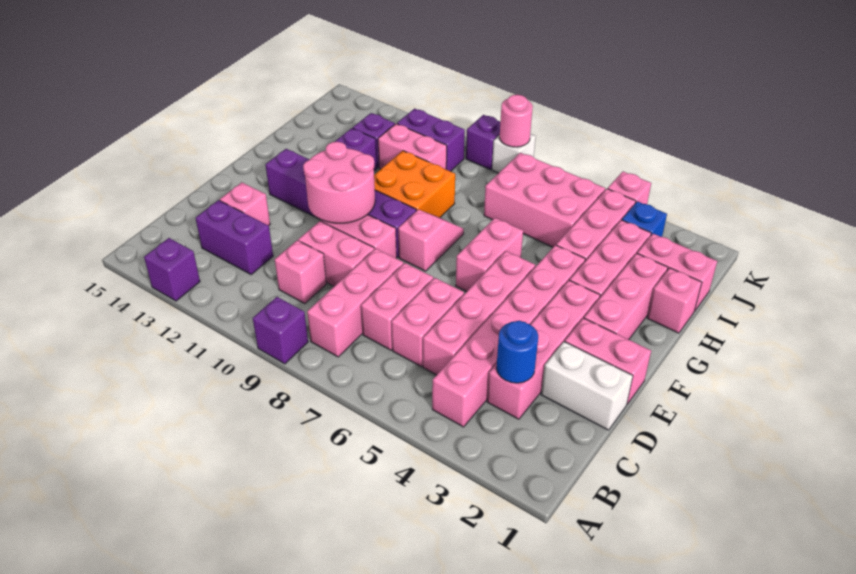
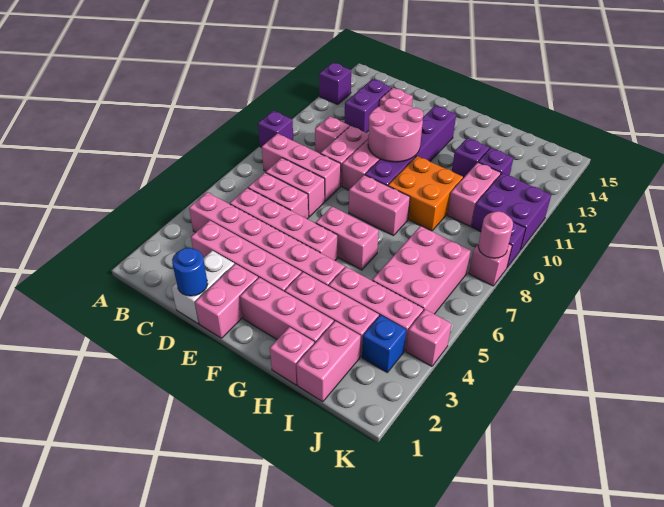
blue 1x1 round brick [496,321,538,383] -> blue 1x1 round brick moved to [172,248,208,296]
pink 1x2 slope [398,210,464,271] -> pink 1x2 brick [349,175,410,236]
purple 1x2 brick [397,109,465,171] -> purple 2x2 brick [472,173,551,250]
white 1x1 brick [492,134,536,173] -> pink 1x1 brick [469,244,512,286]

